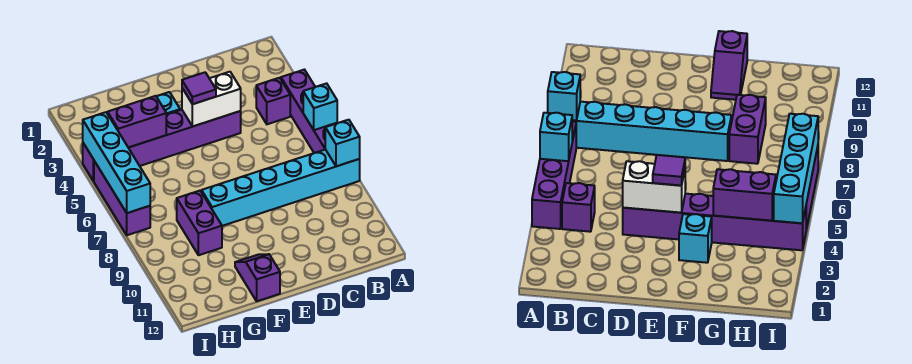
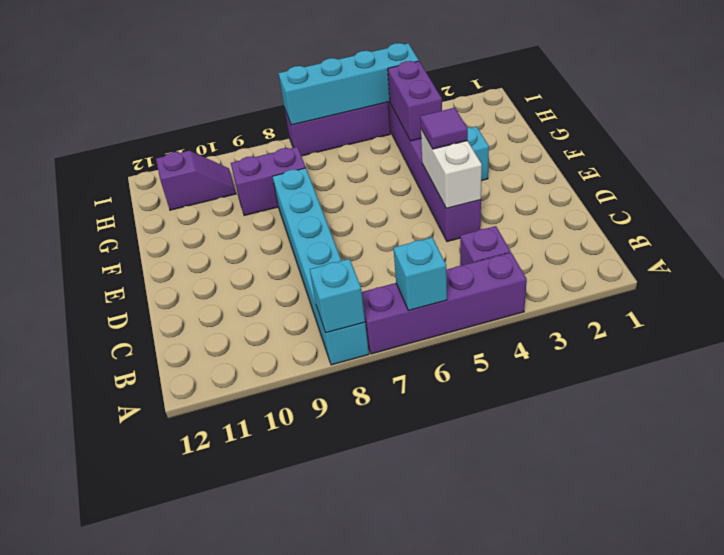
purple 1x2 slope [235,254,280,301] -> purple 1x2 slope moved to [156,151,236,210]

